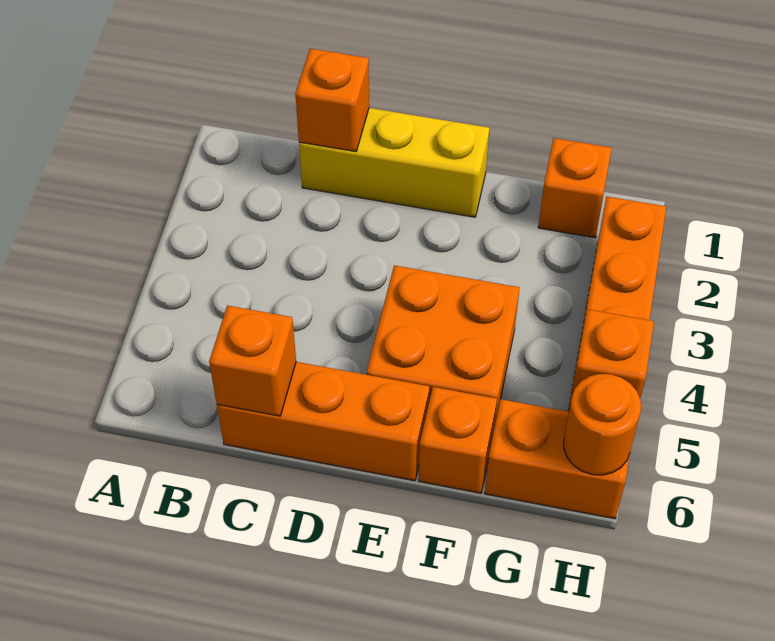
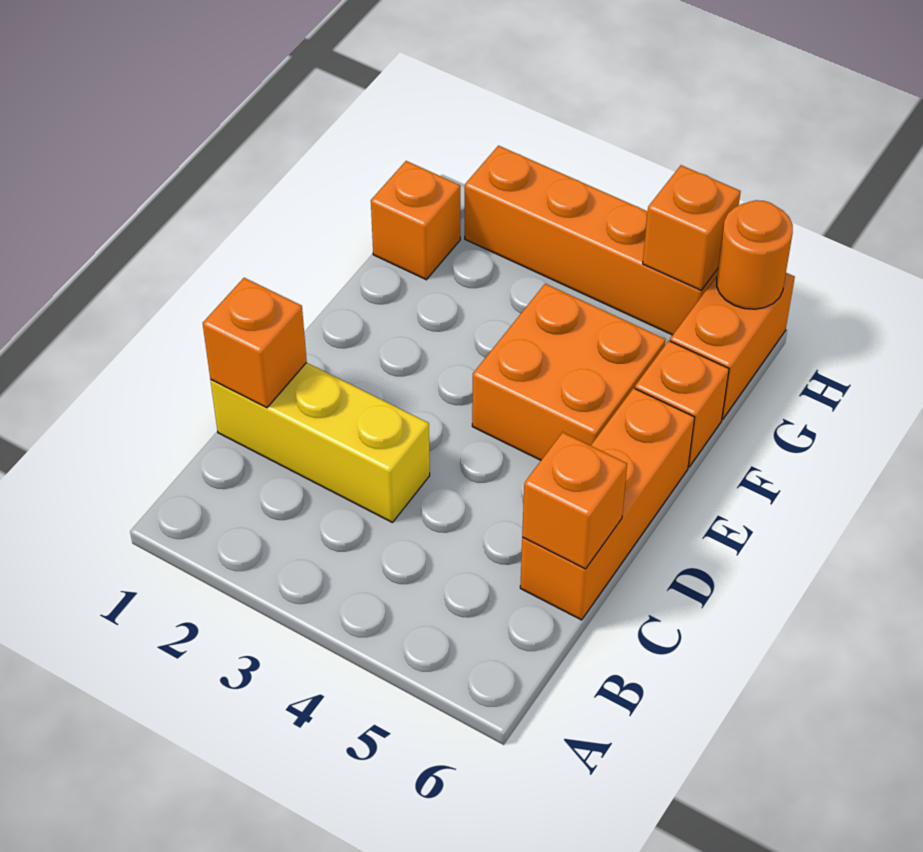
yellow 1x3 brick [299,108,489,217] -> yellow 1x3 brick turned to [210,363,430,523]

